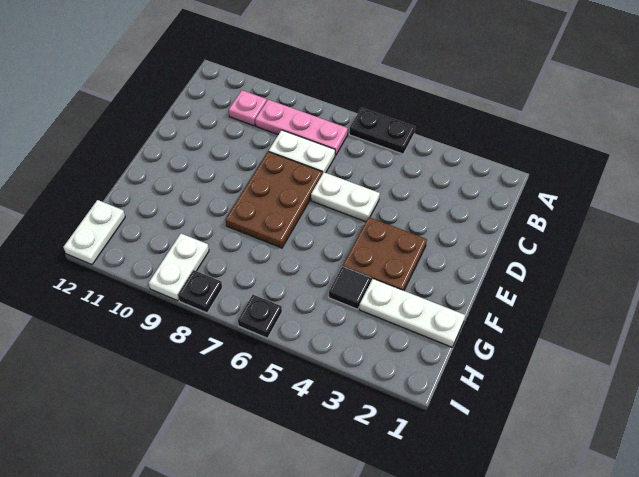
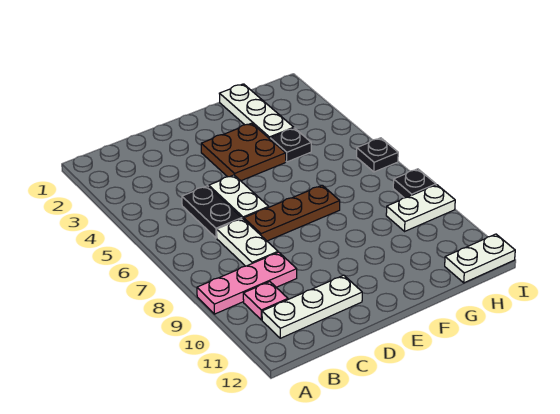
black 1x2 plate [349,108,415,154] -> black 1x2 plate moved to [182,186,242,238]
pink 1x3 plate [255,100,348,156] -> pink 1x3 plate turned to [197,252,297,314]
none -> white 1x3 plate [262,275,362,338]
brown 2x3 plate [225,152,322,248] -> brown 1x3 plate [244,185,340,241]
black 1x1 tile [329,267,371,309] -> black 1x1 plate [270,128,311,162]

